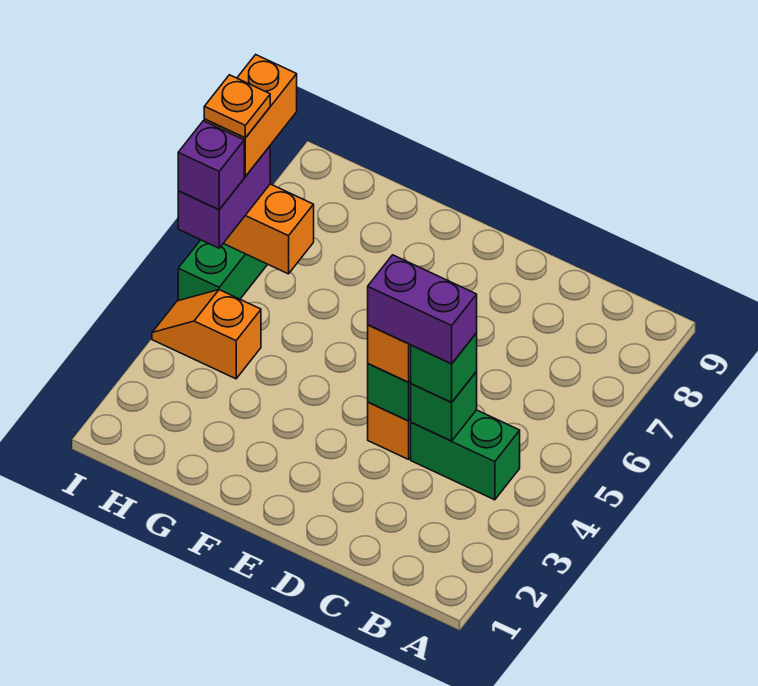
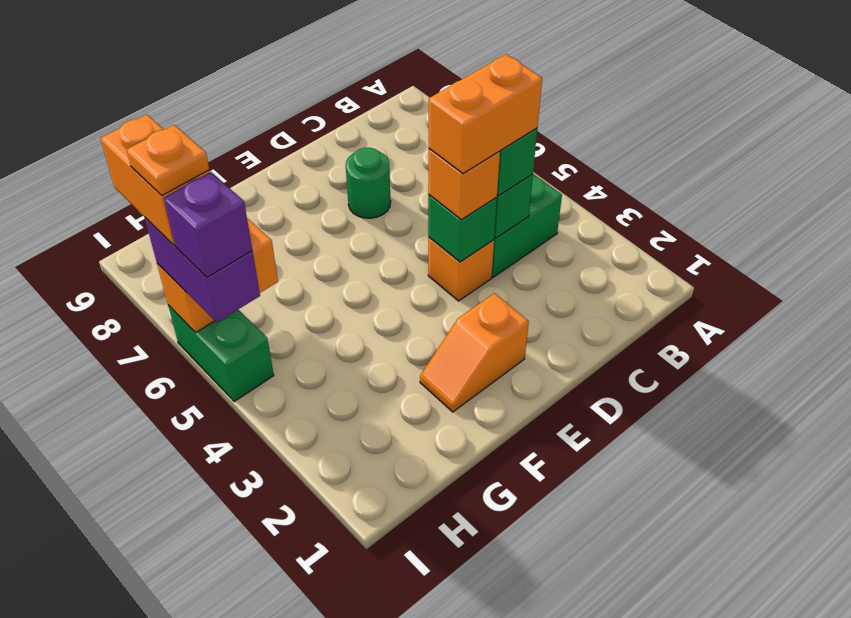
purple 1x2 brick [368,255,477,364] -> orange 1x2 brick [429,54,542,174]
none -> green 1x1 round brick [346,148,391,218]
orange 1x2 slope [152,290,261,379] -> orange 1x2 slope moved to [420,293,529,412]

